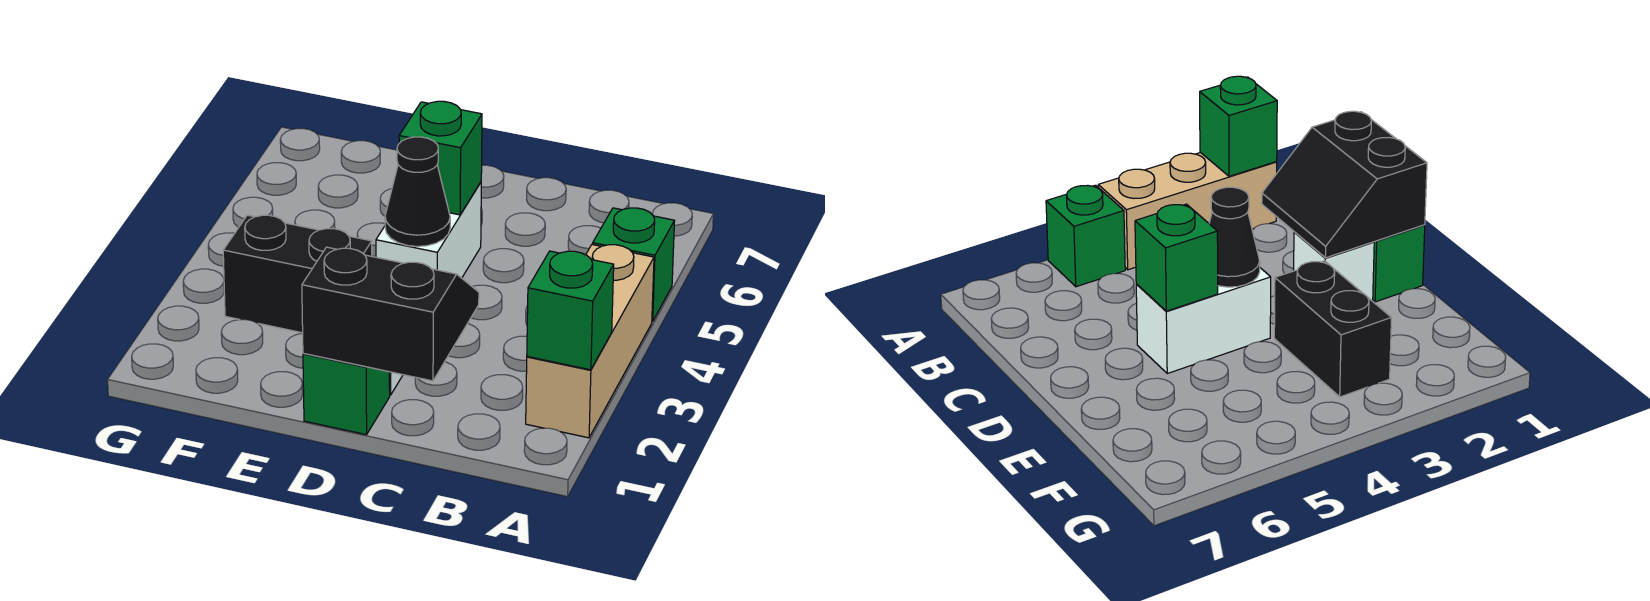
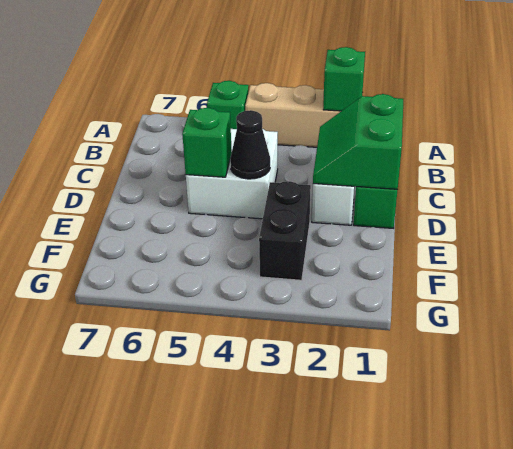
black 2x2 slope [302,247,479,381] -> green 2x2 slope [313,94,403,189]
white 1x2 brick [376,182,481,278] -> white 2x2 brick [186,129,278,219]

